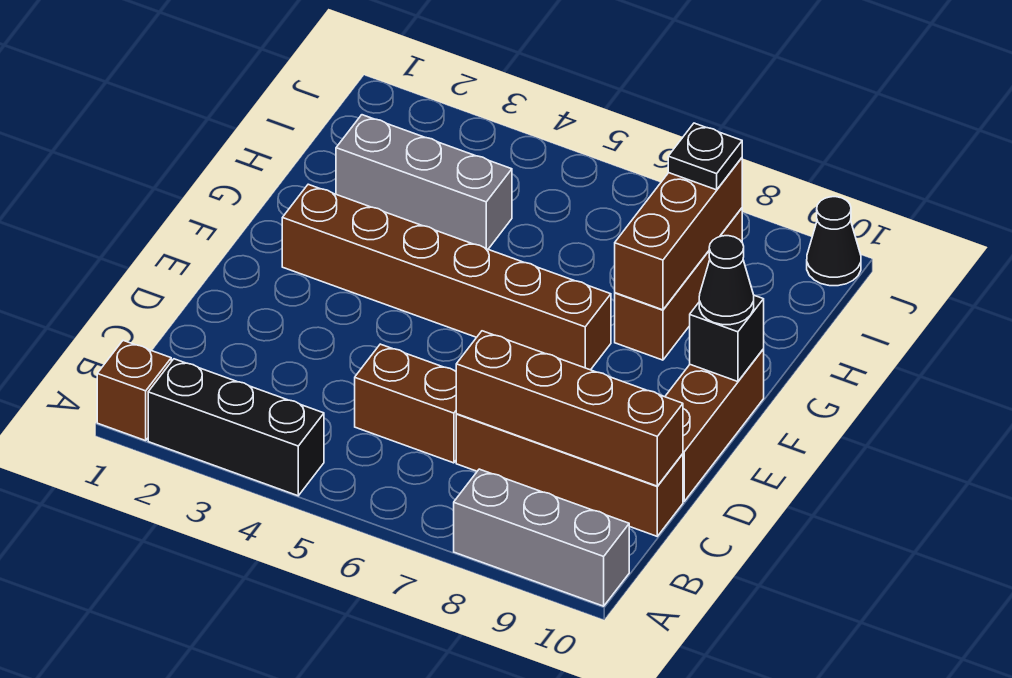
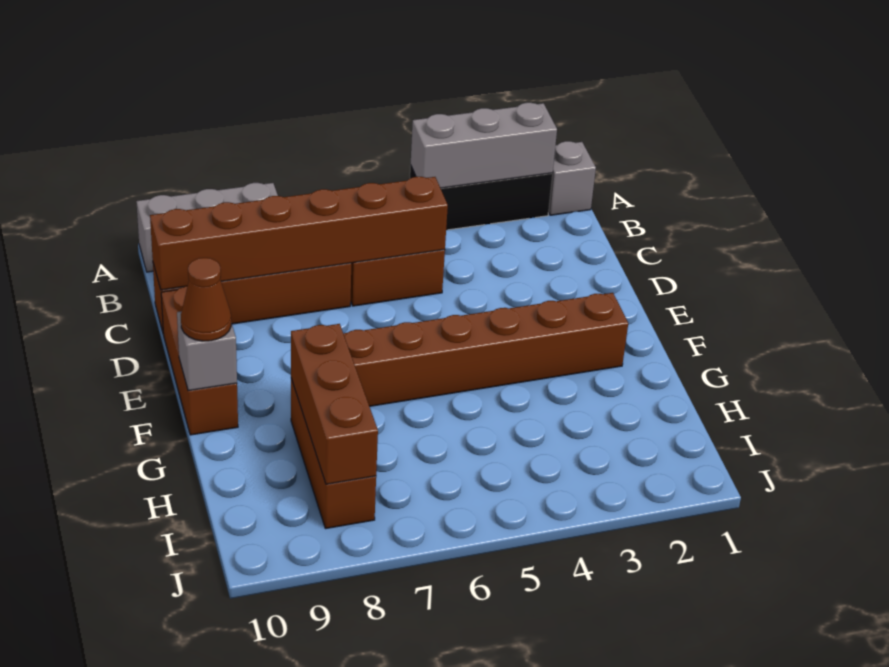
brown 1x1 brick [97,341,171,441] -> grey 1x1 brick [549,141,596,215]
brown 1x4 brick [456,331,683,486] -> brown 1x6 brick [150,177,448,290]
black 1x1 brick [690,295,764,382] -> grey 1x1 brick [177,311,237,391]
black 1x1 cone [699,236,754,325] -> brown 1x1 cone [181,258,231,341]
grey 1x3 brick [336,115,512,249] -> grey 1x3 brick moved to [411,103,557,188]
black 1x1 plate [668,123,742,190] -> none
black 1x1 cone [807,197,861,286] -> none

